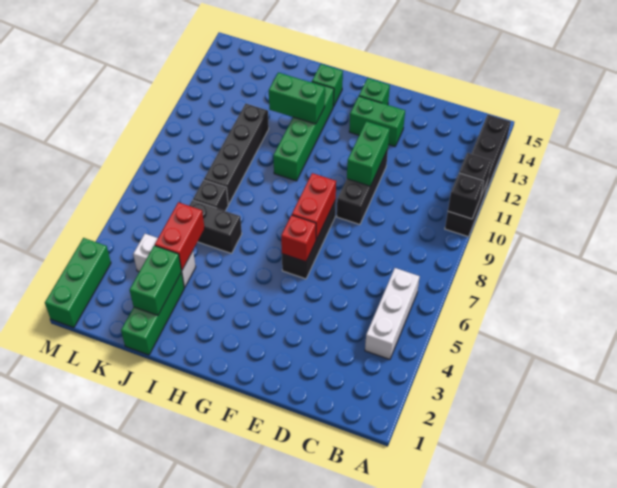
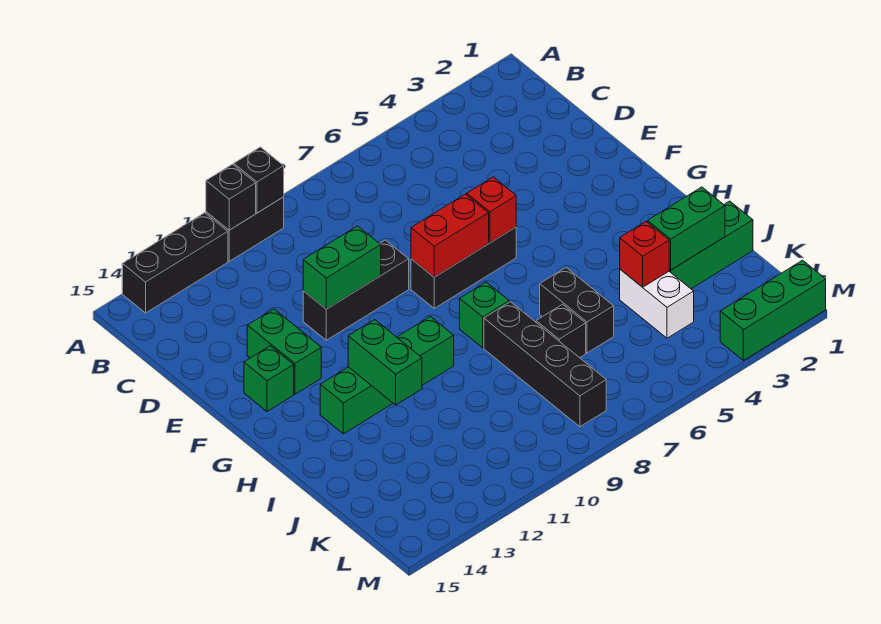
white 1x3 brick [365,268,420,359] -> none
green 1x1 brick [312,64,343,106] -> green 1x1 brick moved to [460,282,509,348]
red 1x2 brick [155,202,204,271] -> red 1x1 brick [620,222,669,287]
black 1x4 brick [204,104,269,205] -> black 1x4 brick turned to [484,302,606,427]

